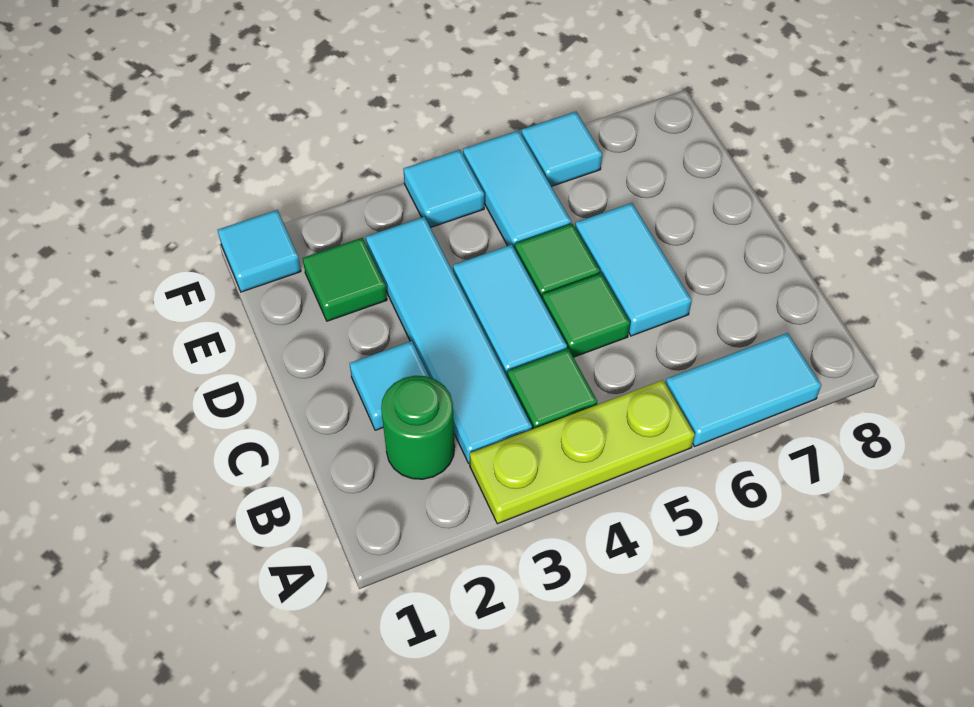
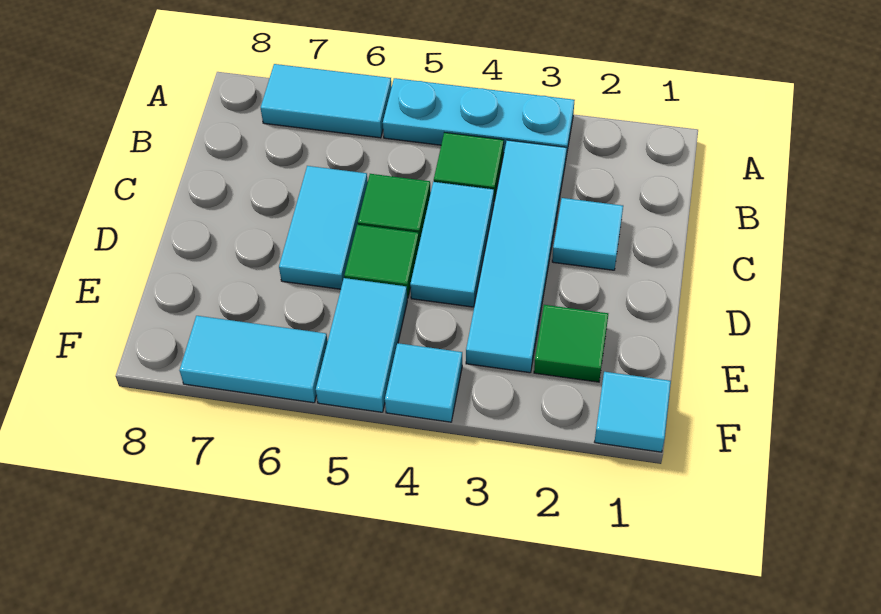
lime 1x3 plate [470,380,695,524] -> cyan 1x3 plate [383,78,575,156]
green 1x1 round brick [381,376,455,479] -> none
cyan 1x1 tile [521,112,602,187] -> cyan 1x2 tile [180,316,328,403]

